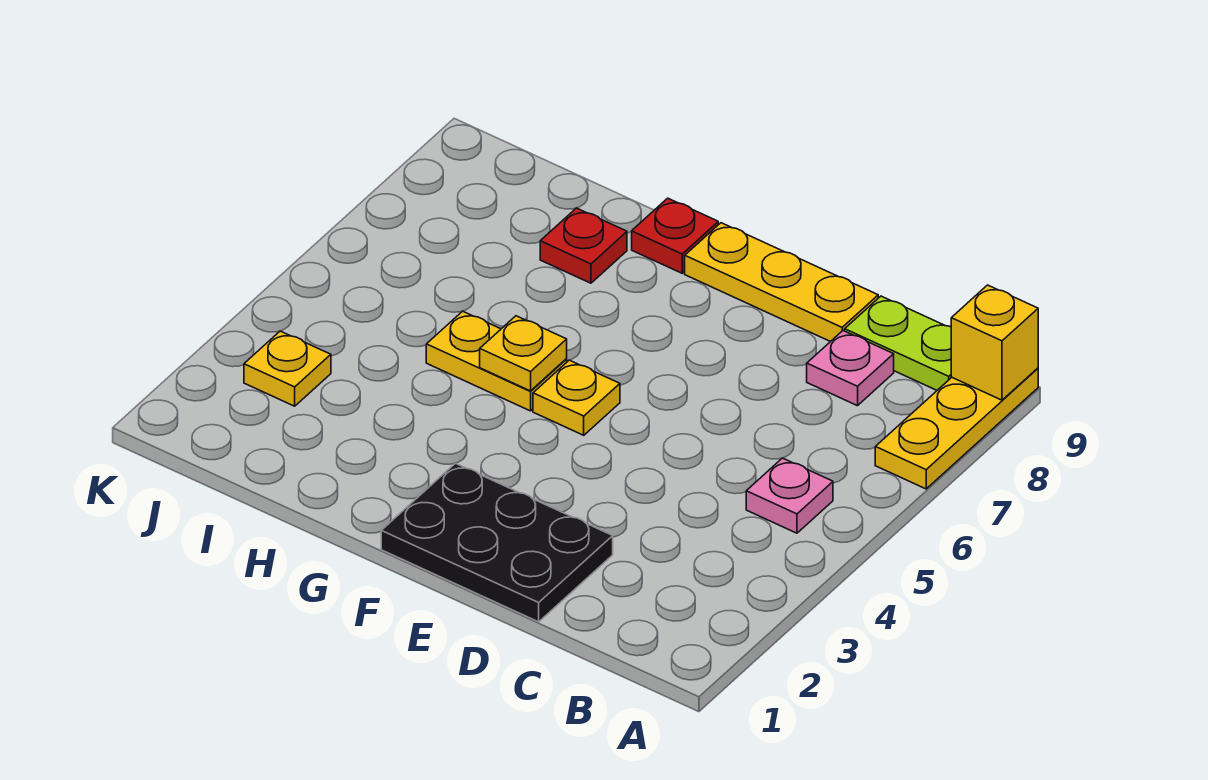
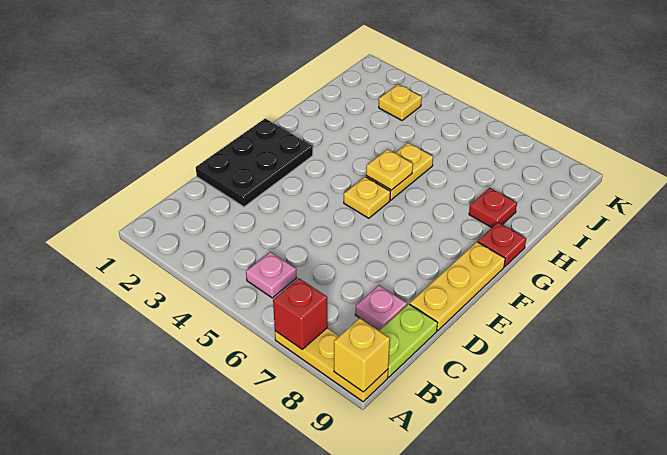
none -> red 1x1 brick [273,278,328,349]

